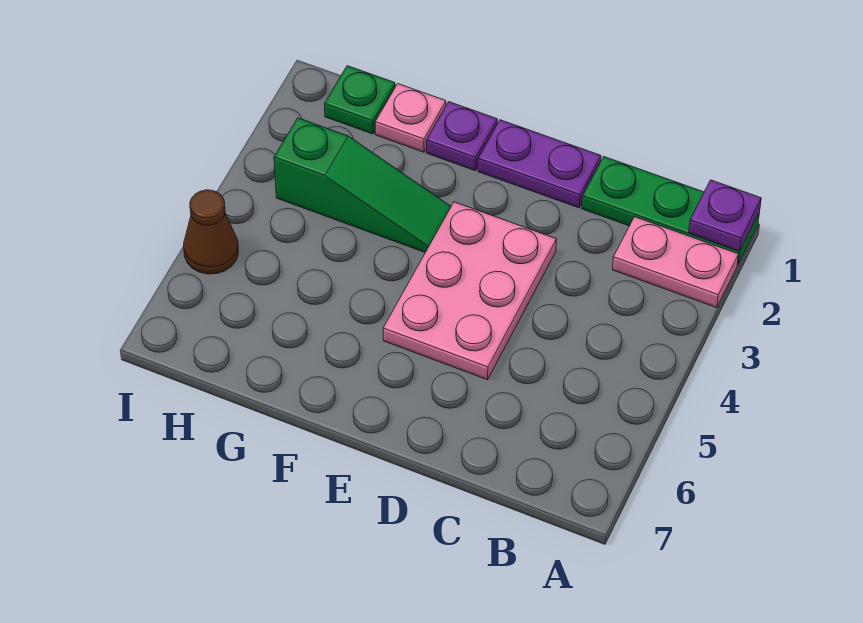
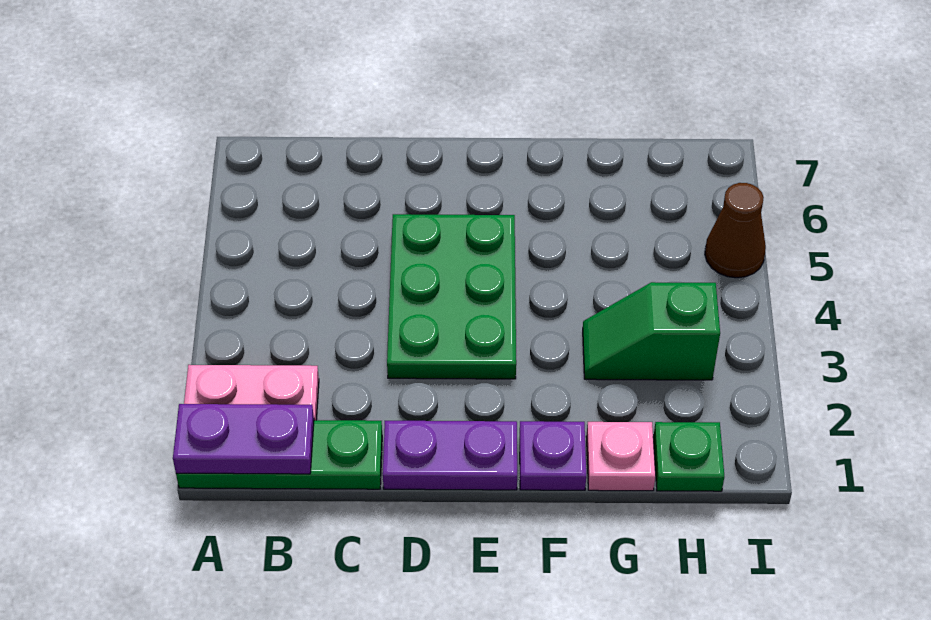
purple 1x1 plate [689,180,761,251] -> purple 1x2 plate [173,404,314,474]
pink 2x3 plate [383,202,556,380] -> green 2x3 plate [387,214,516,379]
green 1x3 slope [274,118,451,252] -> green 1x2 slope [583,282,720,380]

